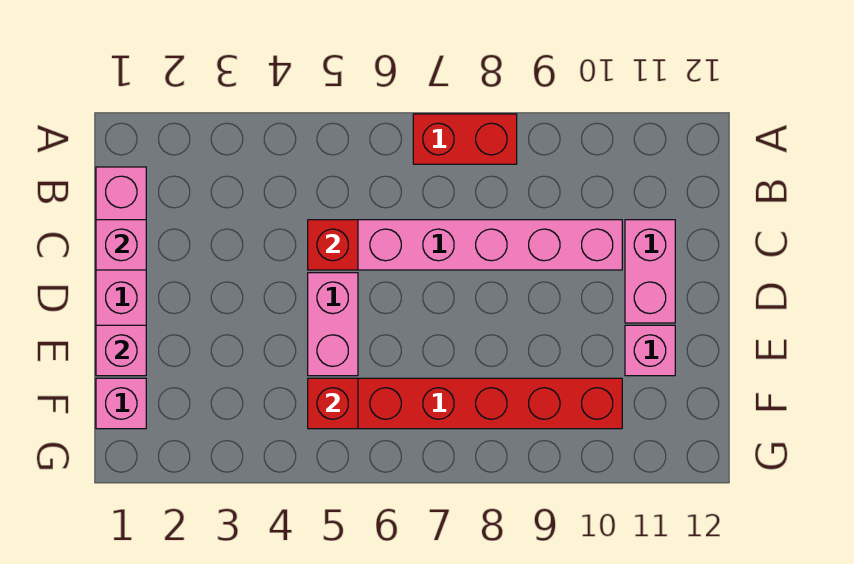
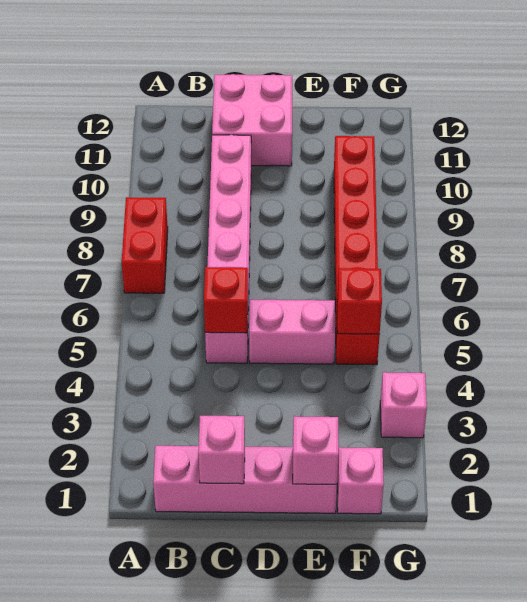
pink 1x2 brick [625,220,675,323] -> pink 2x2 brick [212,74,292,166]
pink 1x1 brick [625,325,675,376] -> pink 1x1 brick moved to [380,372,427,438]

